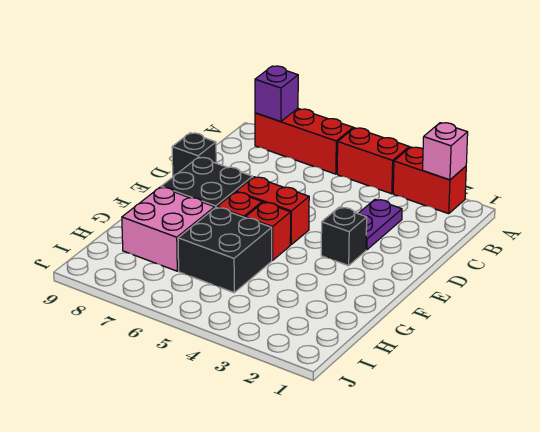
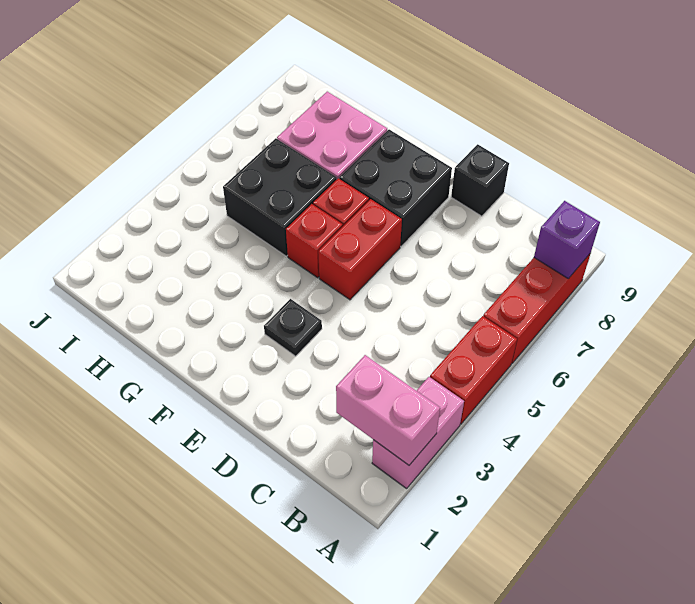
red 1x2 brick [393,147,466,214] -> pink 1x2 brick [372,377,464,489]
pink 1x1 brick [423,123,468,180] -> pink 1x2 brick [336,355,440,465]
purple 1x2 plate [358,199,402,250] -> none
black 1x1 brick [321,207,367,266] -> black 1x1 plate [264,299,322,356]

